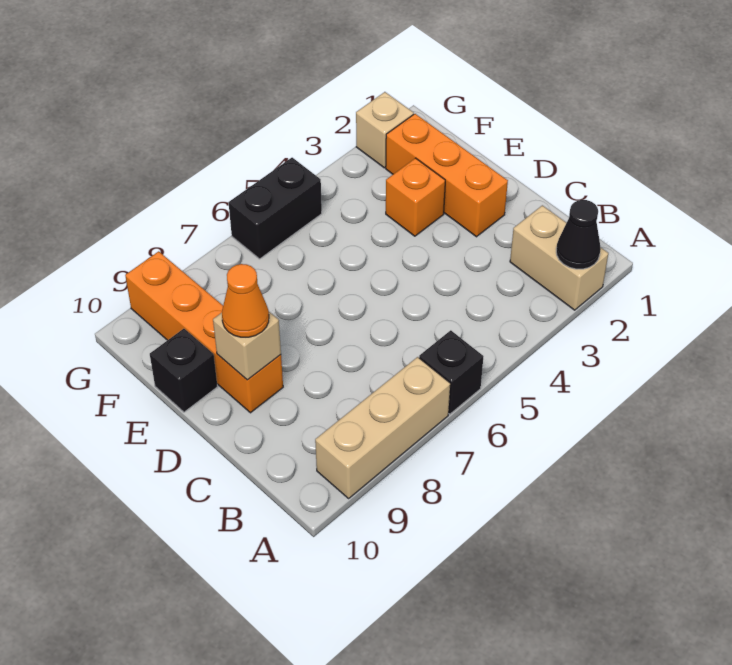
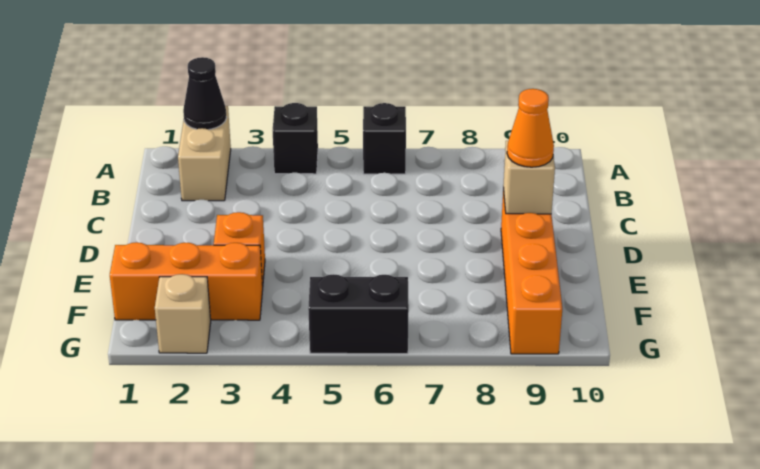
tan 1x3 brick [315,357,450,498] -> none
orange 1x3 brick [386,114,508,237] -> orange 1x3 brick turned to [110,242,263,320]
black 1x1 brick [150,329,218,412] -> black 1x1 brick moved to [273,103,318,174]

